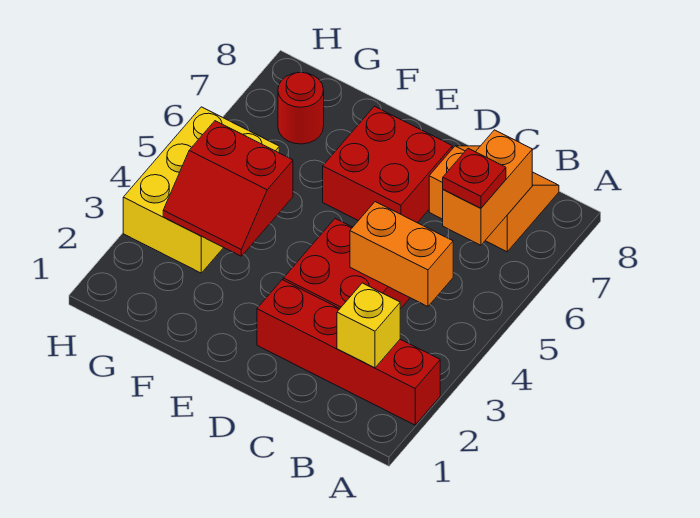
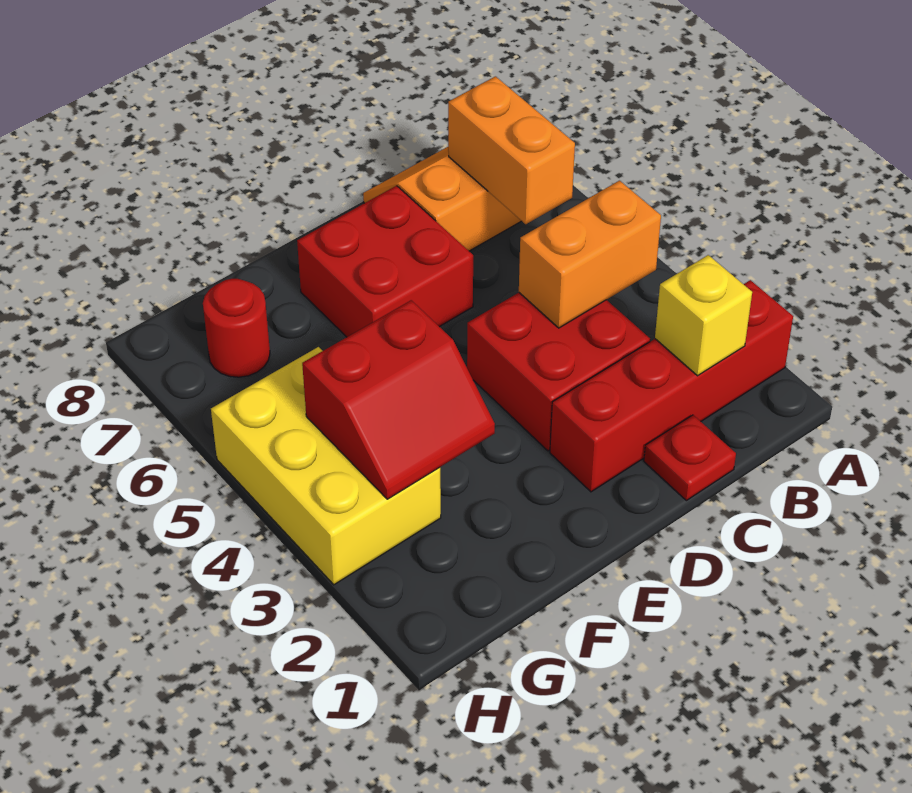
red 1x1 plate [443,148,506,208] -> red 1x1 plate moved to [644,415,736,501]

